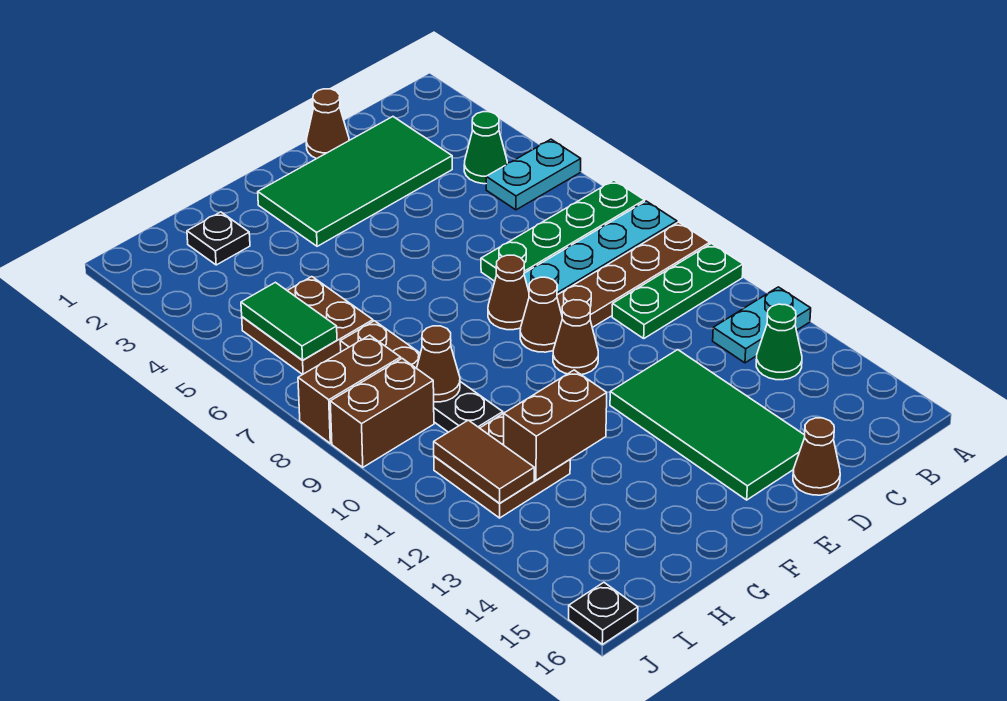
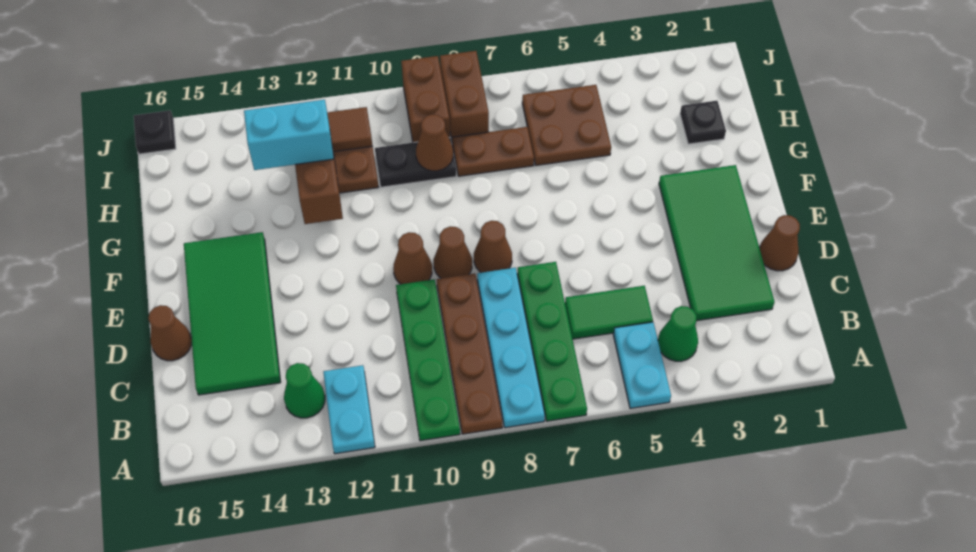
green 1x3 plate [612,244,743,338] -> green 1x4 plate [396,279,460,441]
green 2x4 tile [610,350,805,500] -> green 2x4 tile turned to [184,232,281,395]
none -> cyan 1x2 brick [244,100,334,170]
green 1x2 tile [241,282,337,360] -> green 1x2 tile moved to [565,286,653,339]

